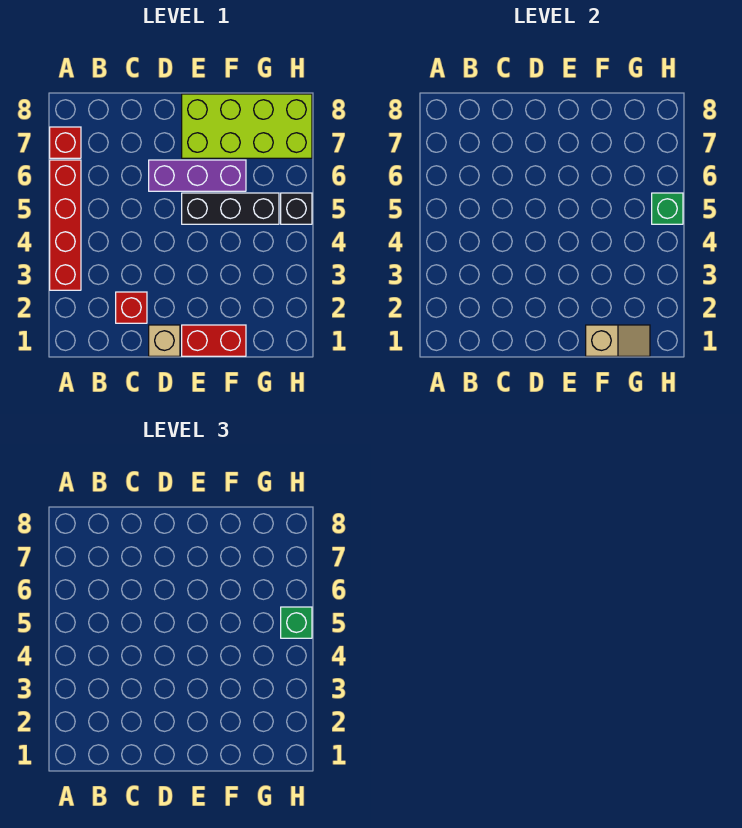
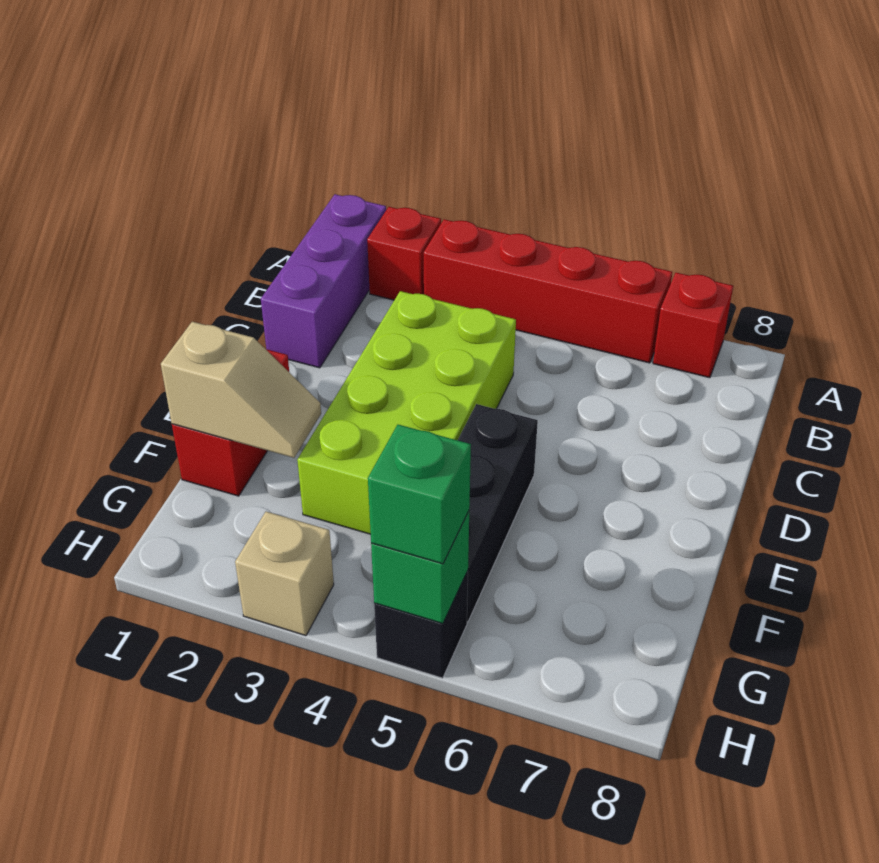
red 1x1 brick [116,292,147,323] -> red 1x1 brick moved to [367,207,441,300]
tan 1x1 brick [149,325,180,356] -> tan 1x1 brick moved to [235,512,334,636]
purple 1x3 brick [149,160,246,191] -> purple 1x3 brick moved to [261,194,386,368]
lime 2x4 brick [182,94,312,158] -> lime 2x4 brick moved to [297,291,516,534]
tan 1x2 slope [586,325,650,356] -> tan 1x2 slope turned to [161,322,321,458]

